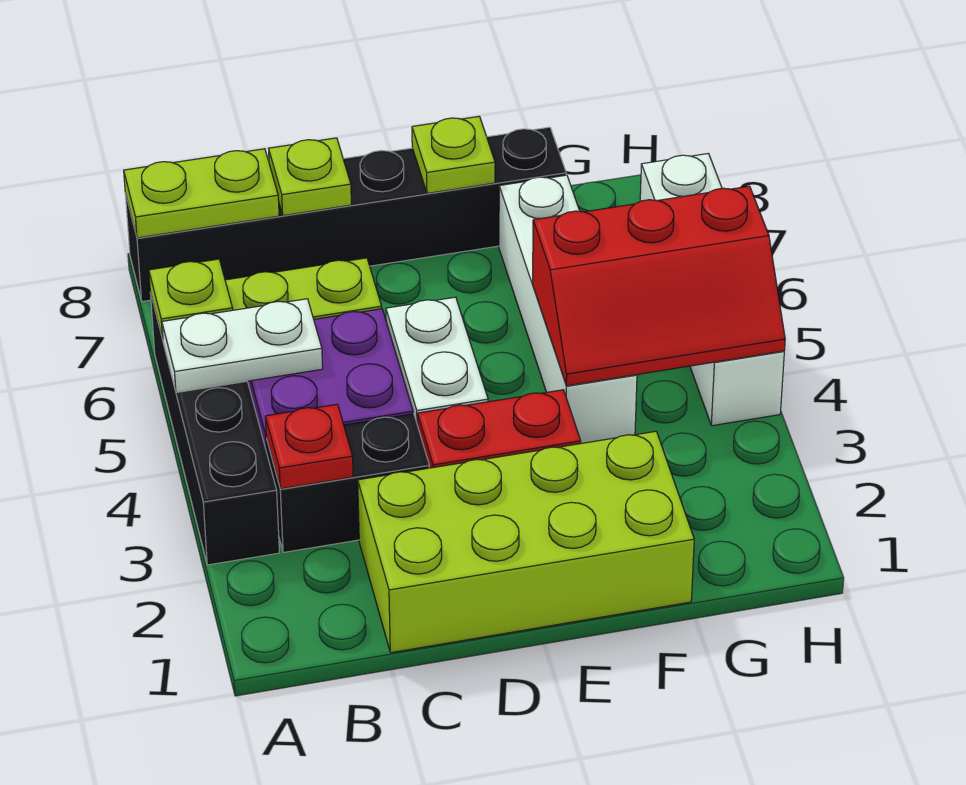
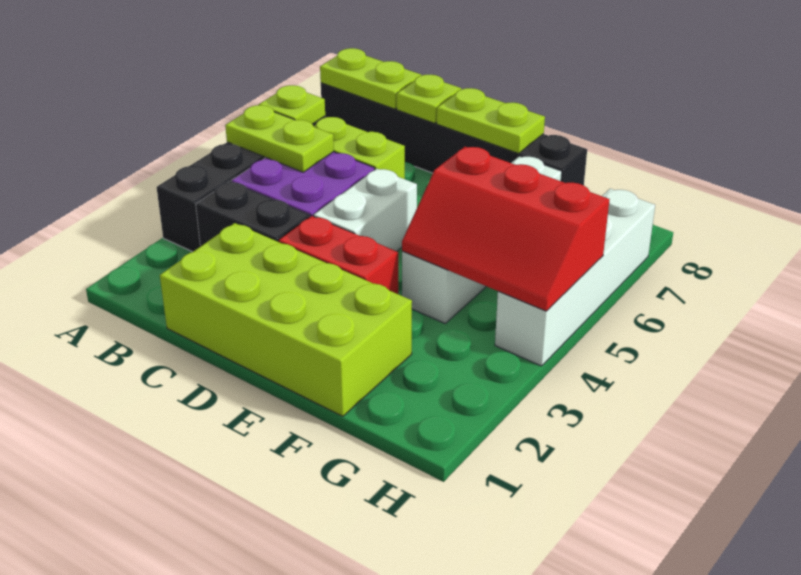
white 1x2 plate [162,299,323,393] -> lime 1x2 plate [225,105,334,172]
red 1x1 plate [265,404,353,489] -> none
lime 1x1 plate [412,116,495,193] -> lime 1x2 plate [437,88,545,153]

